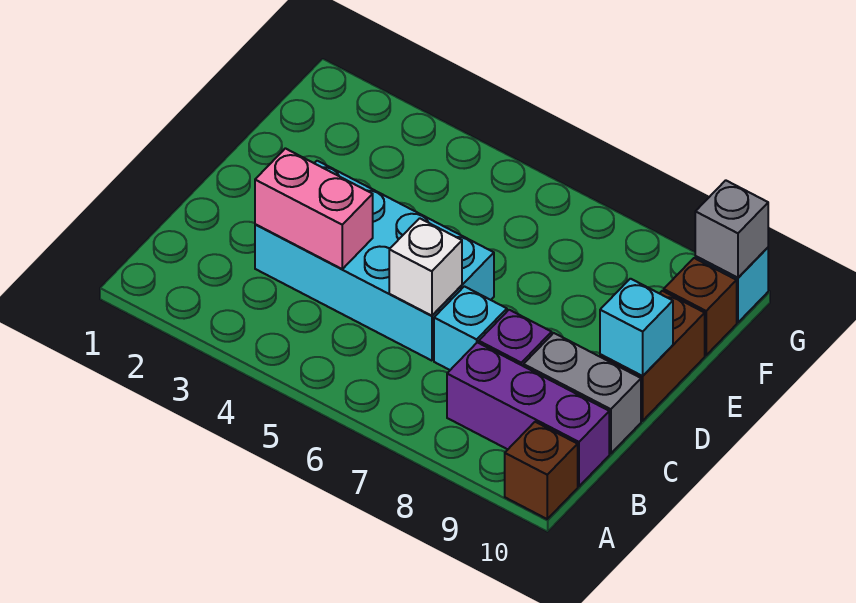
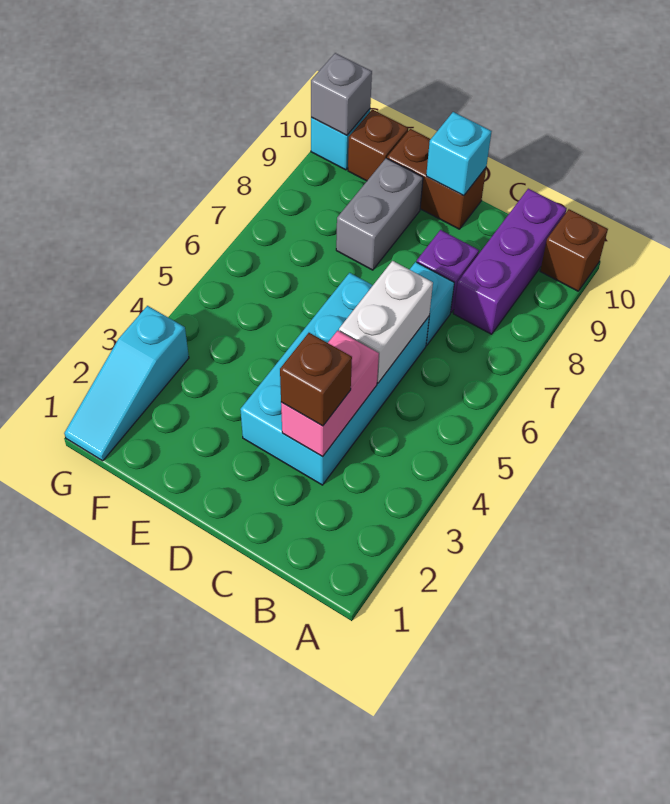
none -> brown 1x1 brick [280,333,352,426]
white 1x1 brick [389,218,462,316] -> white 1x2 brick [339,261,433,383]
grey 1x2 brick [524,333,641,454] -> grey 1x2 brick moved to [336,158,423,270]
none -> cyan 1x3 slope [64,306,189,461]

